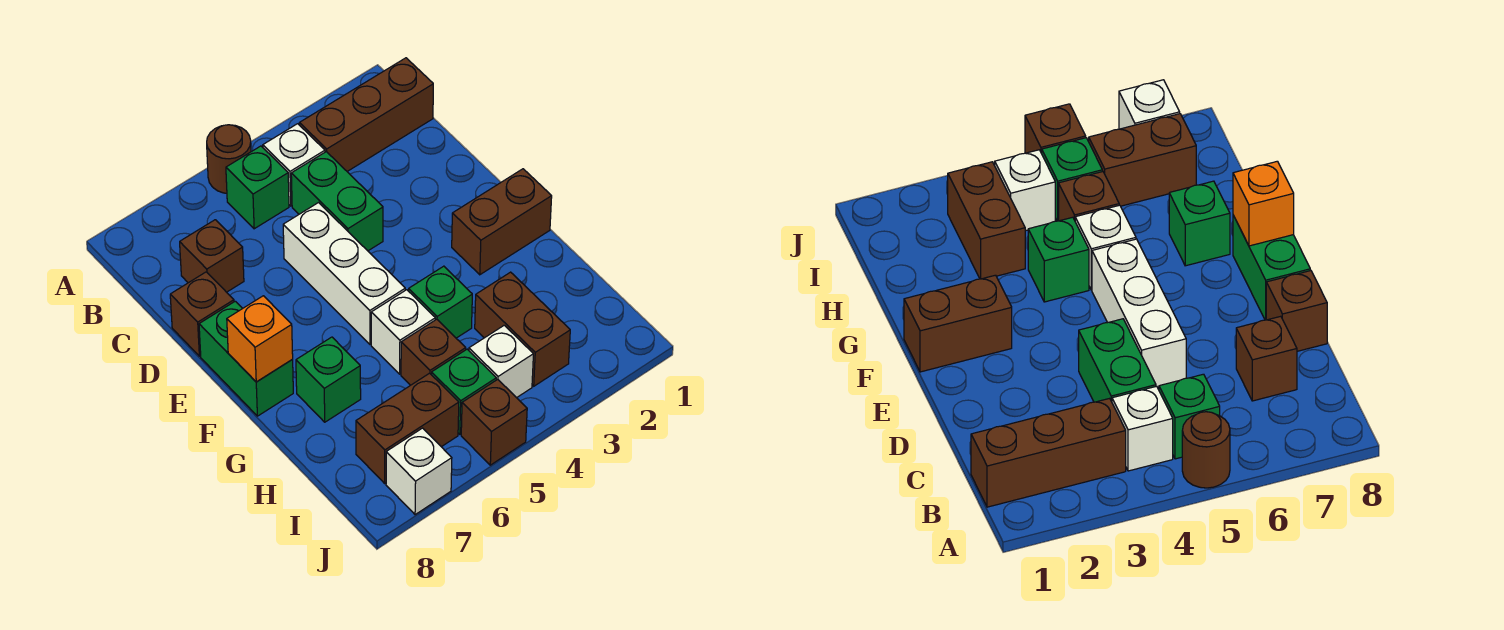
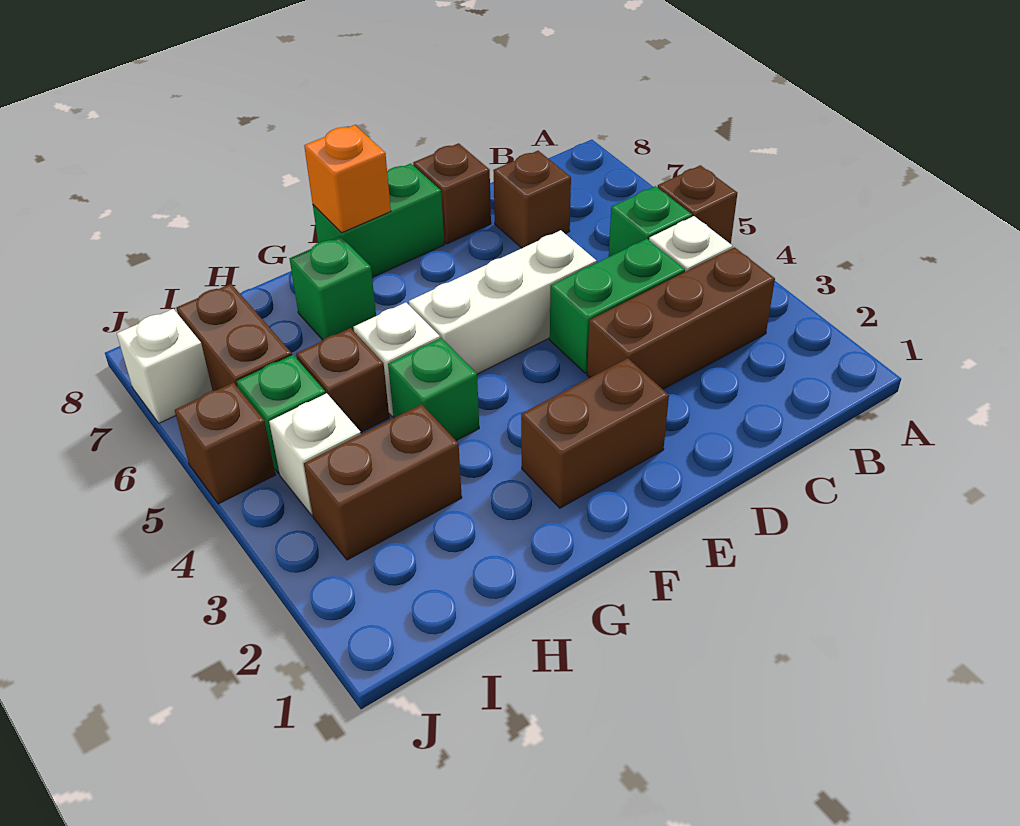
brown 1x1 round brick [207,125,251,193] -> brown 1x1 brick [657,165,737,244]
brown 1x3 brick [299,58,433,171] -> brown 1x3 brick turned to [587,247,775,389]
brown 1x2 brick [452,169,552,275] -> brown 1x2 brick turned to [521,358,669,508]

